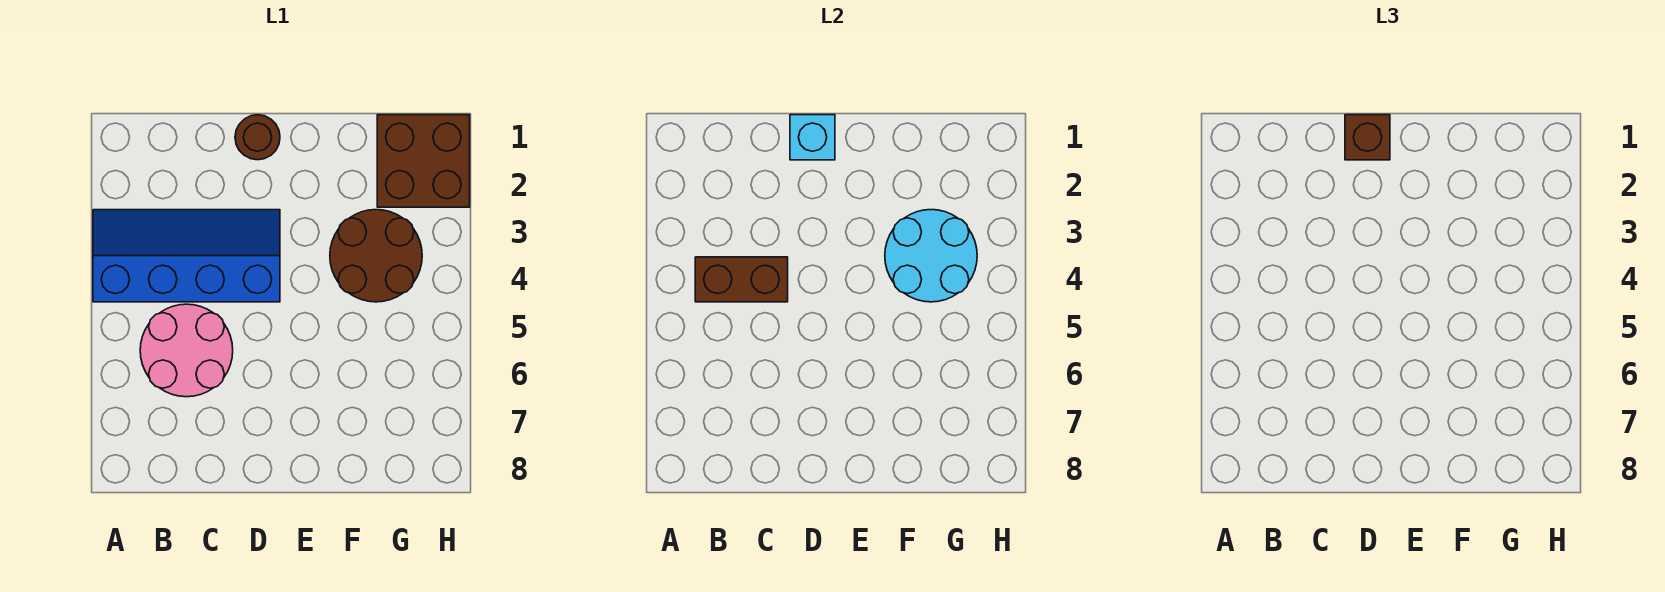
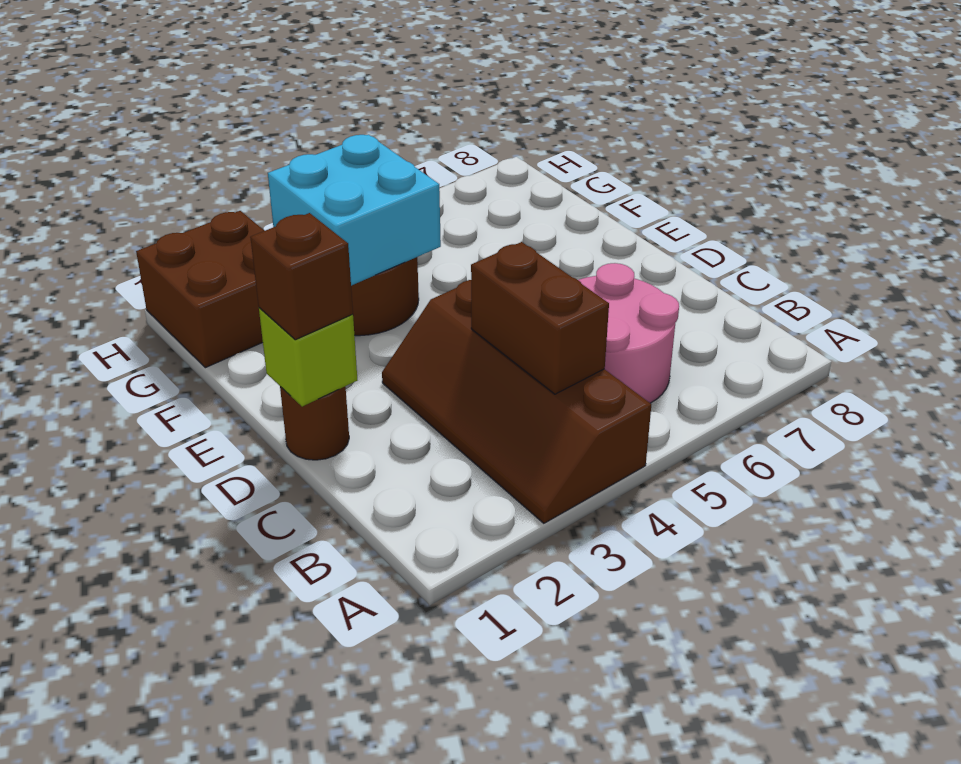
blue 2x4 slope [93,210,280,302] -> brown 2x4 slope [382,280,651,523]
cyan 1x1 brick [790,115,835,160] -> lime 1x1 brick [259,308,357,407]
cyan 2x2 round brick [885,210,977,302] -> cyan 2x2 brick [268,135,441,286]

